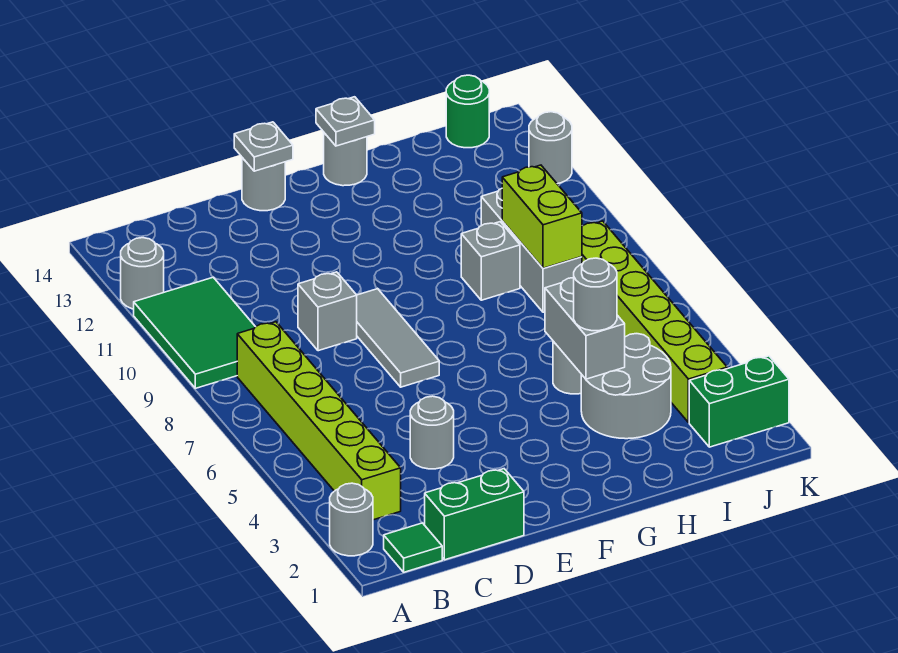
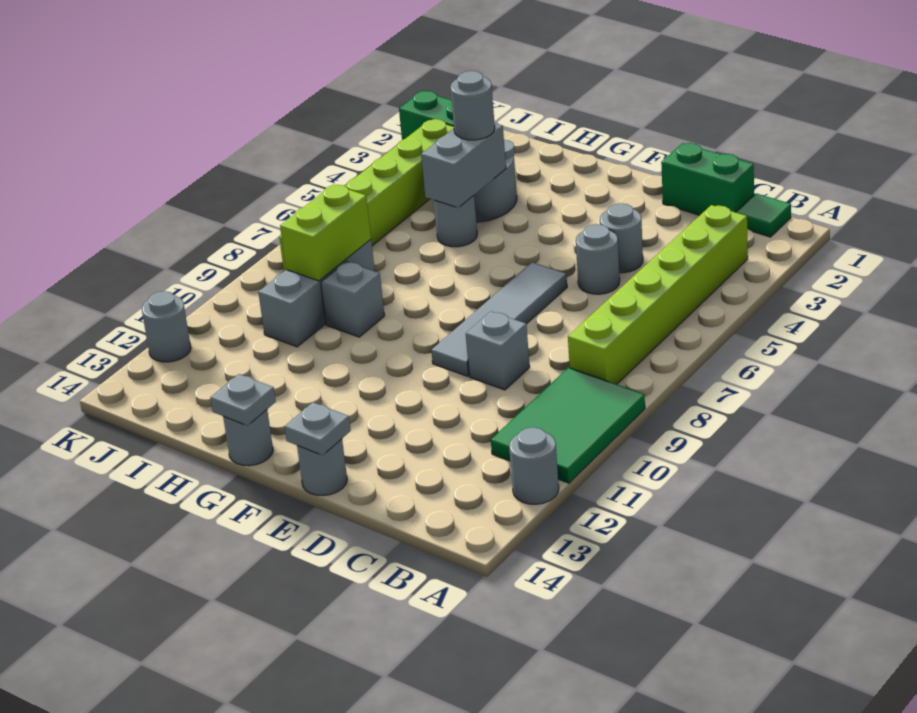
grey 1x1 round brick [330,483,373,556] -> grey 1x1 round brick moved to [576,224,620,294]
grey 1x3 tile [357,289,439,387] -> grey 1x4 tile [431,262,567,376]
green 1x1 round brick [446,75,489,148] -> none

